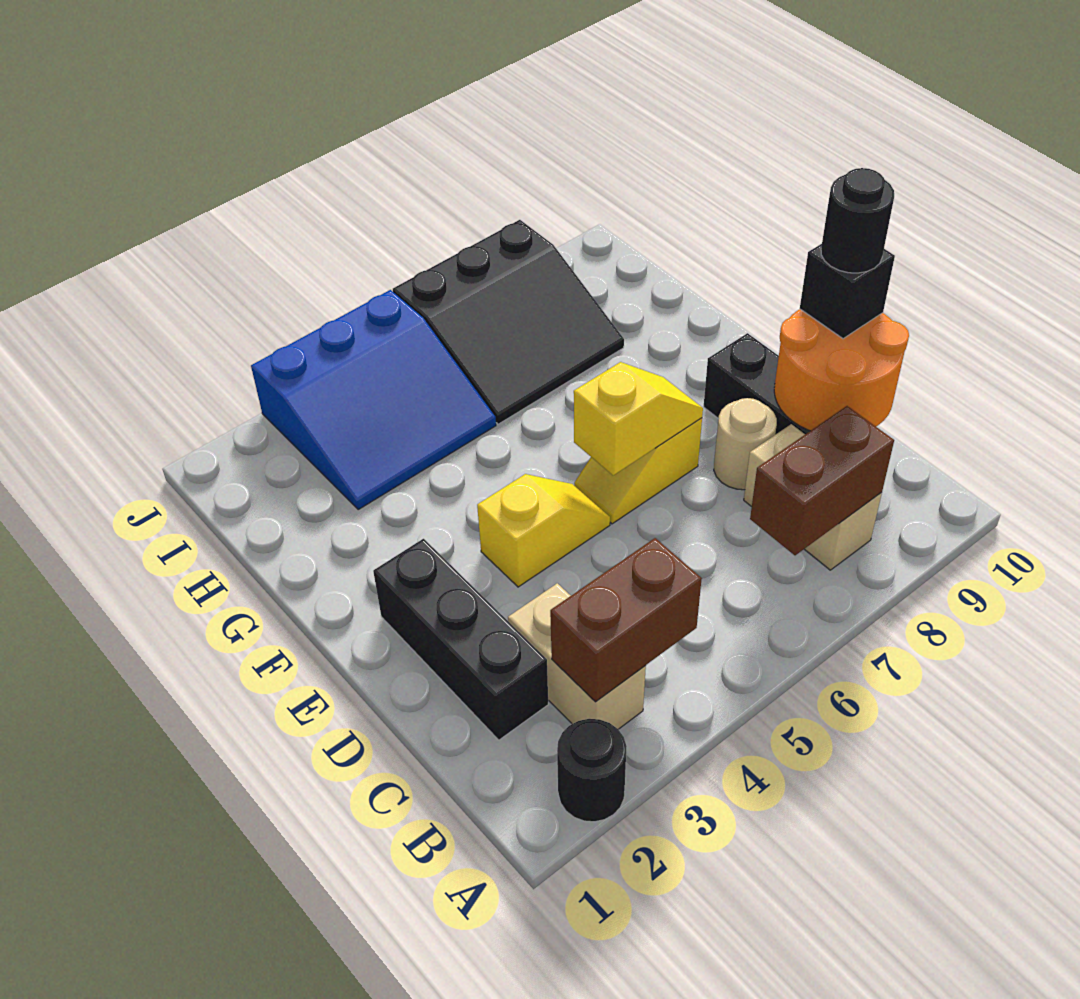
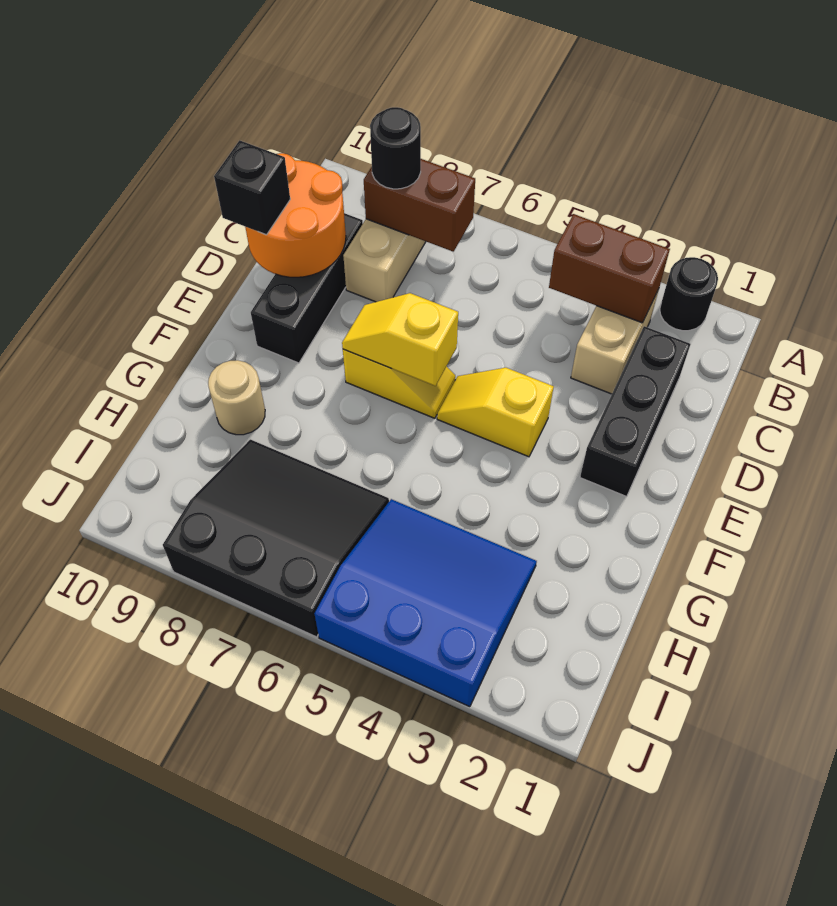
tan 1x1 round brick [714,398,777,490] -> tan 1x1 round brick moved to [208,360,265,435]
black 1x1 round brick [821,168,894,273] -> black 1x1 round brick moved to [370,107,421,189]

